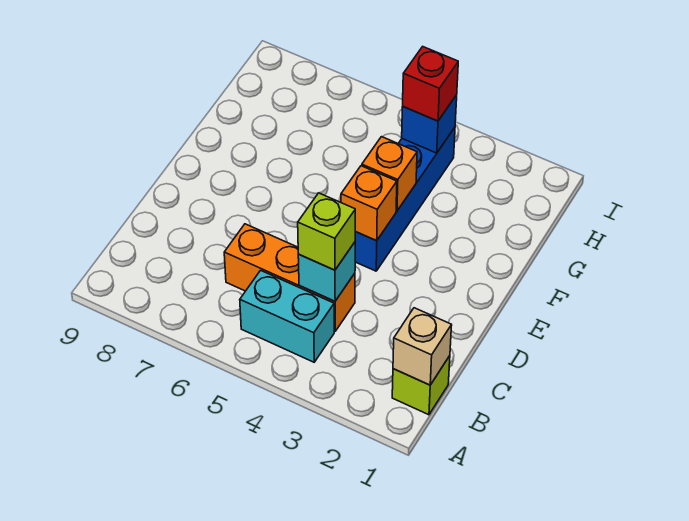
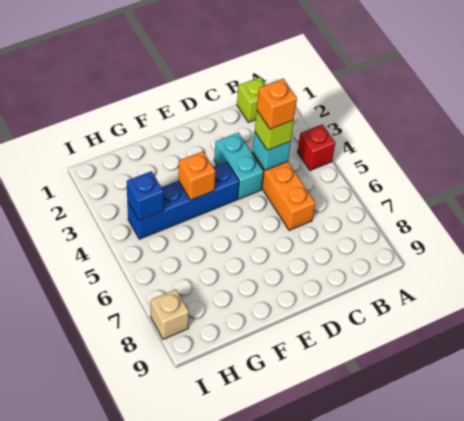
tan 1x1 brick [393,308,452,385] -> tan 1x1 brick moved to [151,290,189,339]
cyan 1x2 brick [240,270,334,362] -> cyan 1x2 brick moved to [214,133,264,199]
orange 1x1 brick [341,166,397,241] -> orange 1x1 brick moved to [257,79,297,129]
red 1x1 brick [403,47,458,121] -> red 1x1 brick moved to [297,124,335,170]

